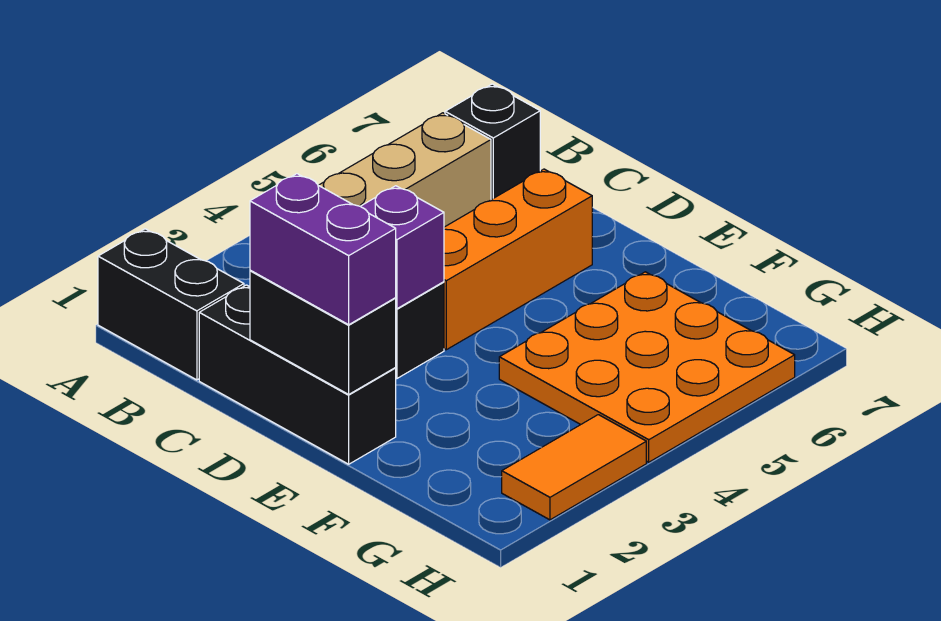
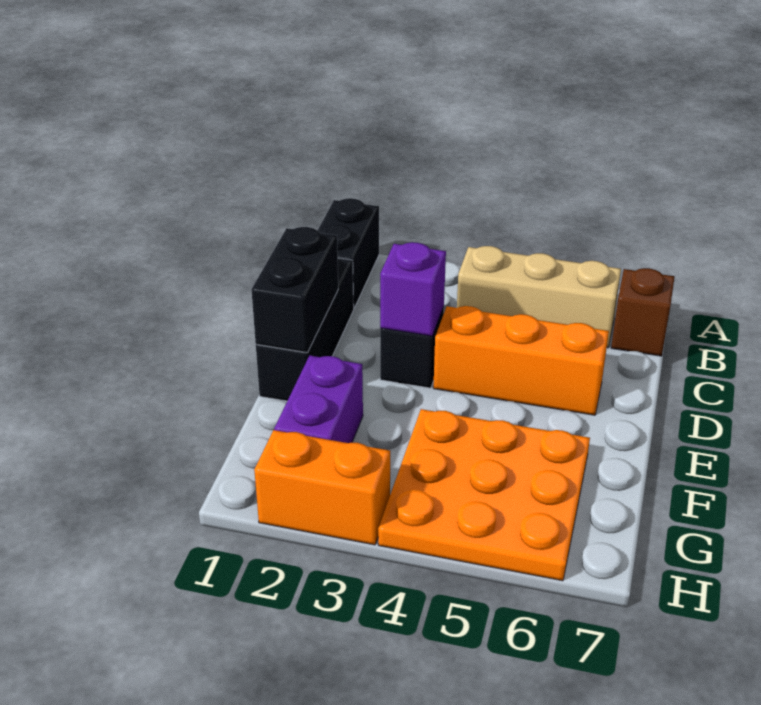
black 1x1 brick [445,84,540,200] -> brown 1x1 brick [611,268,674,356]
purple 1x2 brick [250,174,396,325] -> purple 1x2 brick moved to [274,356,363,443]
orange 1x2 tile [502,415,646,520] -> orange 1x2 brick [254,430,390,545]

